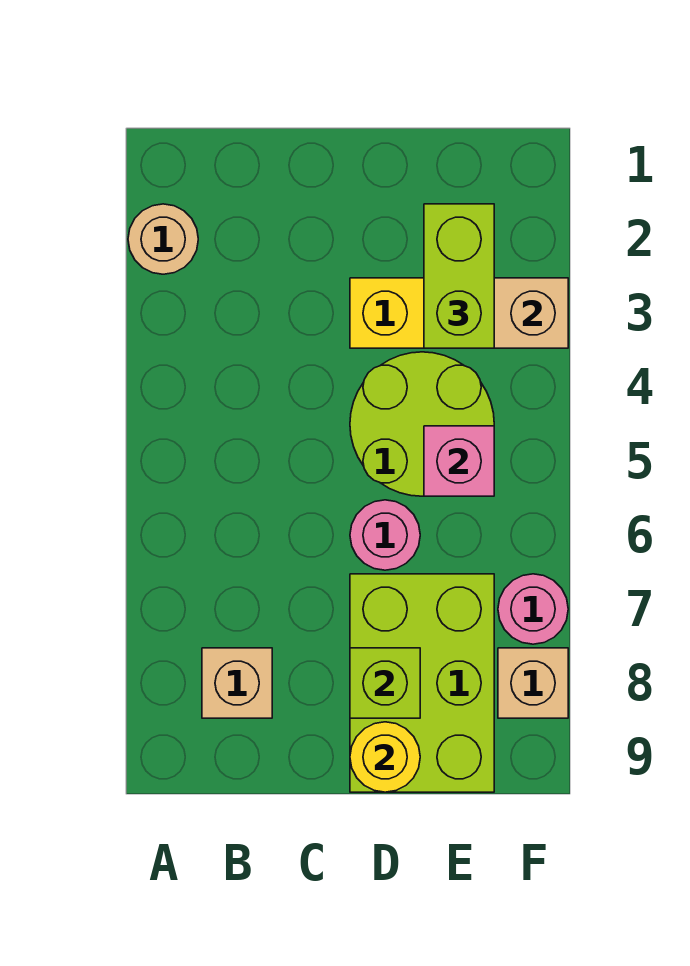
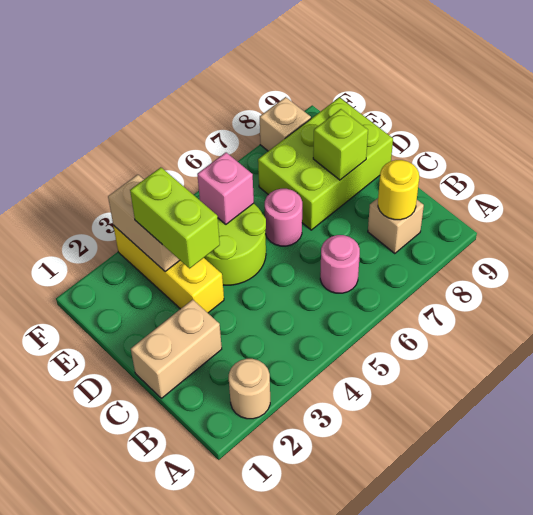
none -> tan 1x2 brick [131,300,222,398]
yellow 1x1 round brick [350,722,420,792] -> yellow 1x1 round brick moved to [378,160,419,220]
lime 1x2 brick [424,204,494,348] -> lime 1x2 brick turned to [130,167,220,268]
pink 1x1 round brick [498,574,568,644] -> pink 1x1 round brick moved to [320,235,360,293]

